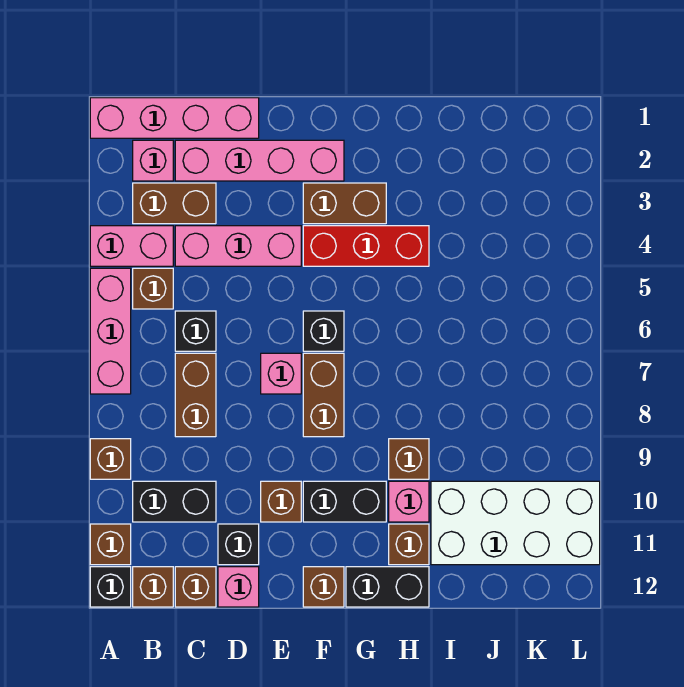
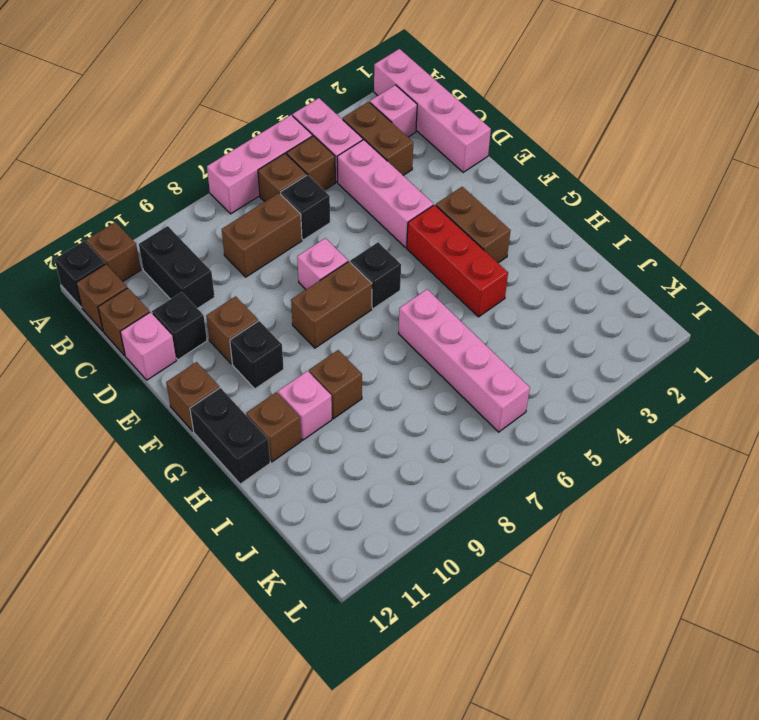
brown 1x1 brick [90,439,131,479] -> brown 1x1 brick moved to [258,153,307,202]
pink 1x4 brick [175,140,344,181] -> pink 1x4 brick moved to [399,289,530,432]
black 1x2 brick [303,481,386,522] -> black 1x1 brick [230,321,284,389]
white 2x4 brick [431,481,600,565] -> none

